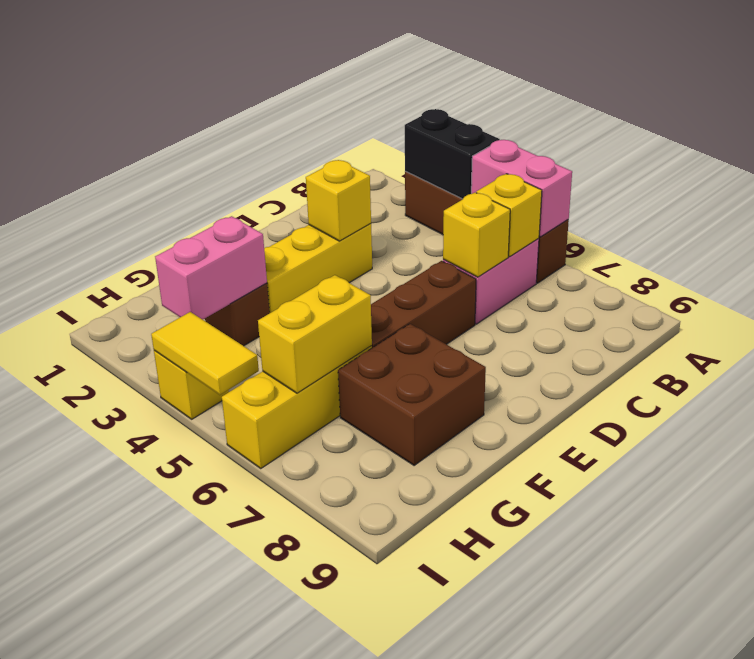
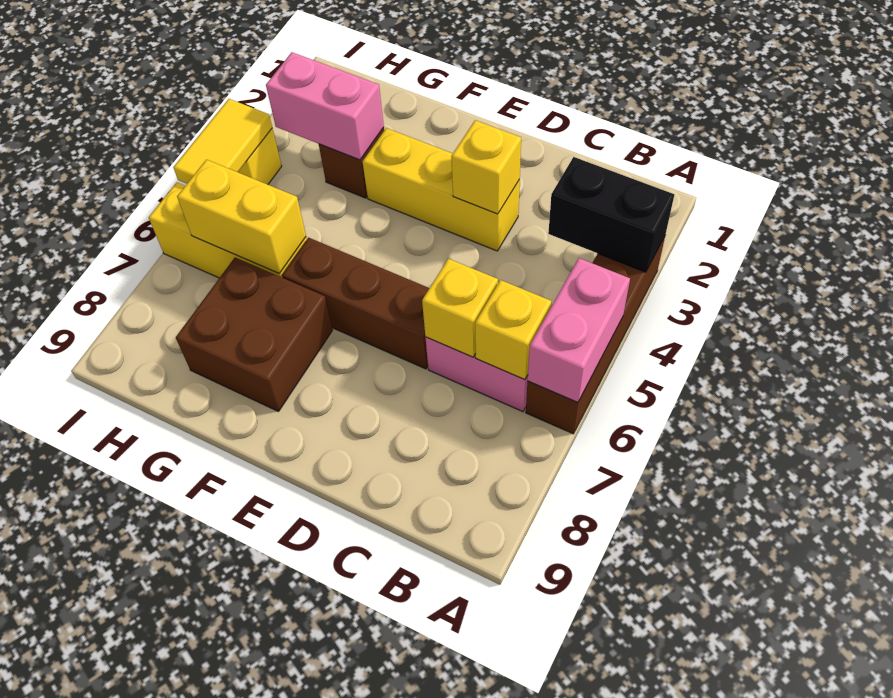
black 1x2 brick [405,109,500,199] -> black 1x2 brick turned to [548,157,674,272]

